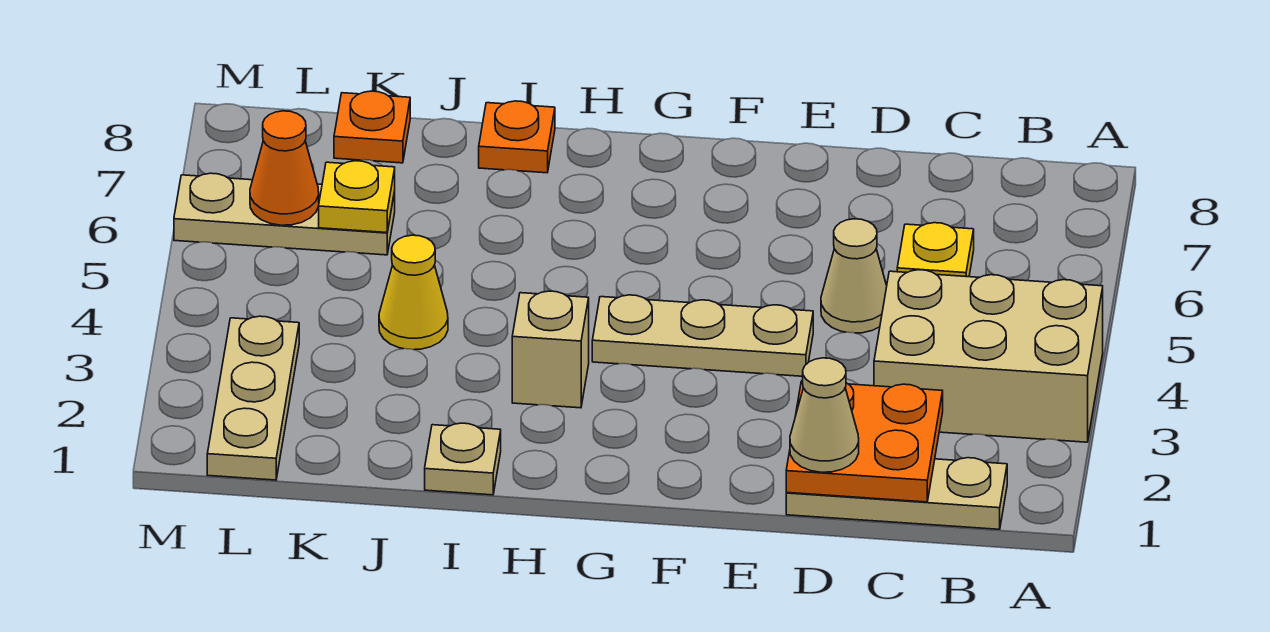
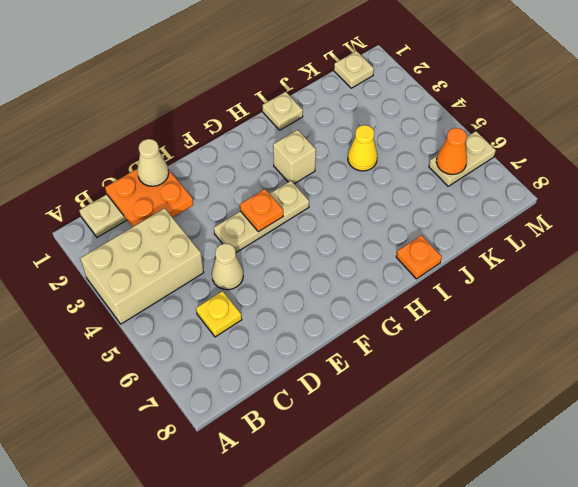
tan 1x3 plate [174,173,395,255] -> tan 1x2 plate [429,131,496,186]
yellow 1x1 plate [319,161,395,233] -> none
orange 1x1 plate [334,91,410,163] -> orange 1x1 plate moved to [240,189,283,232]
tan 1x3 plate [207,316,299,480] -> tan 1x1 plate [334,51,374,88]

